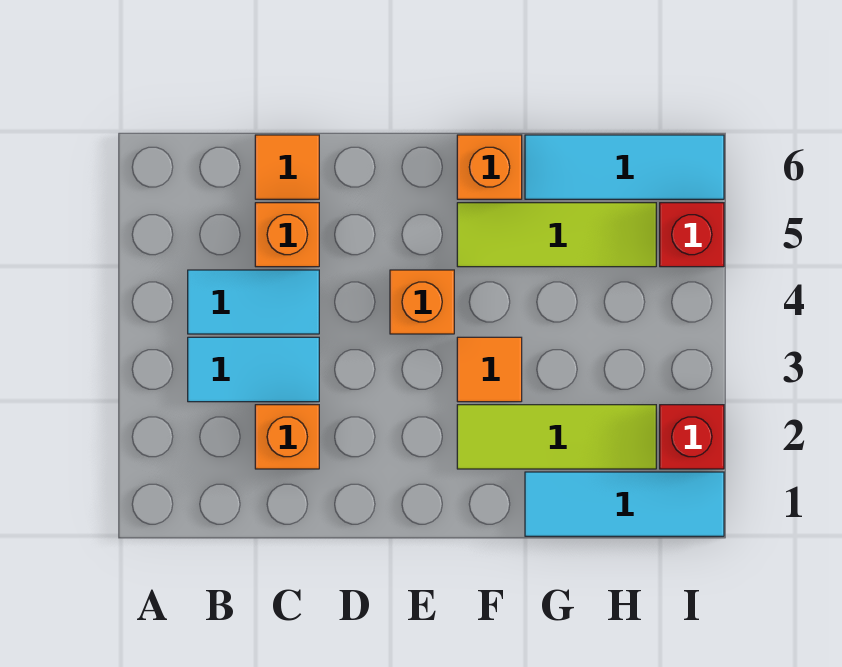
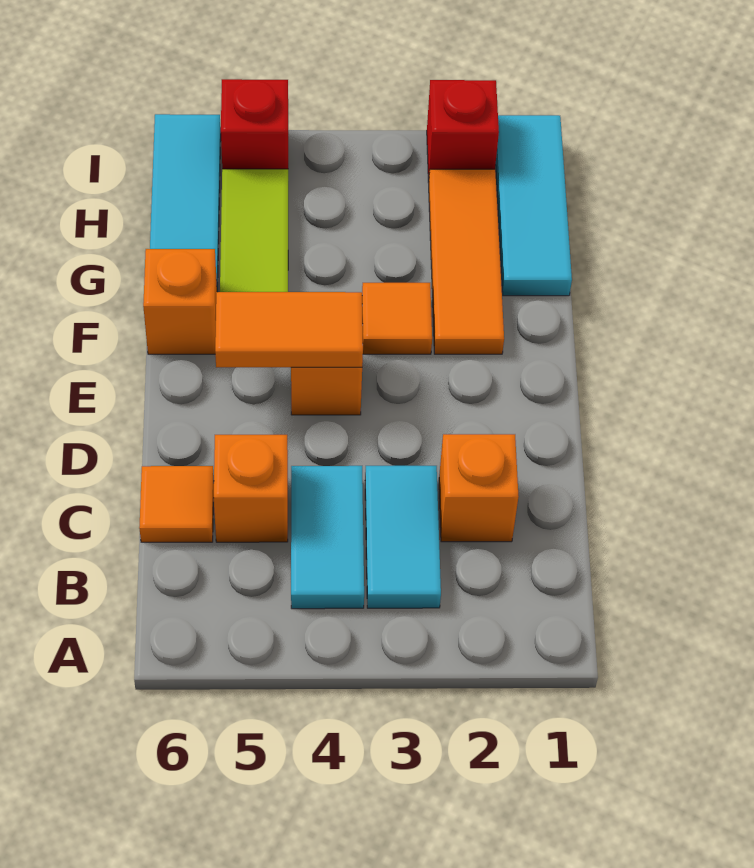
none -> orange 1x2 tile [215,292,363,367]
lime 1x3 tile [457,405,656,469] -> orange 1x3 tile [429,169,504,354]

